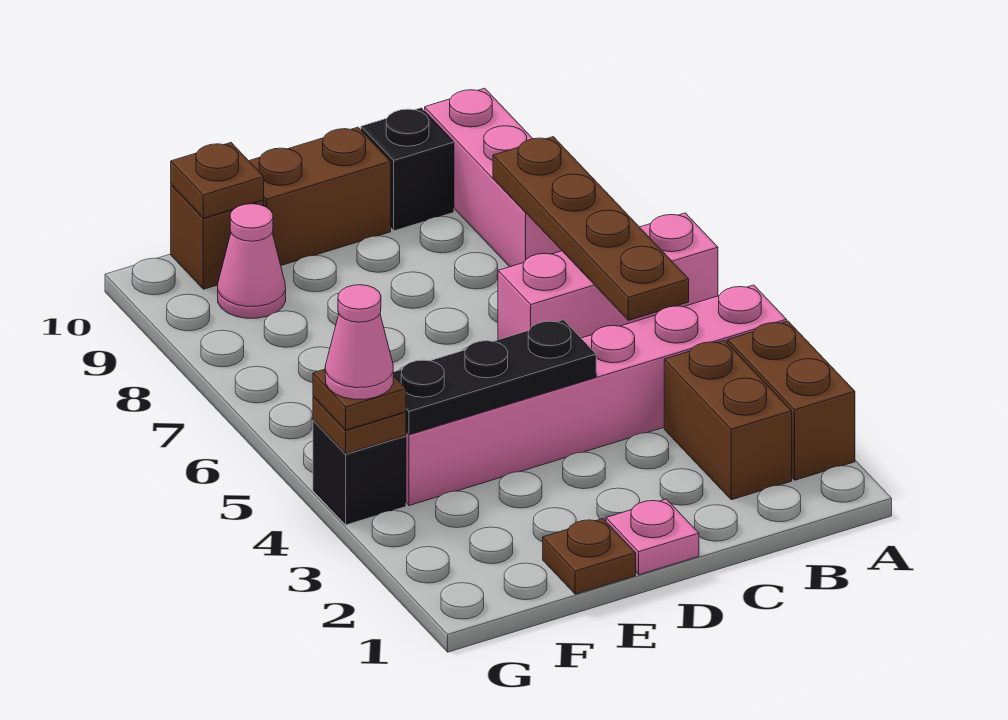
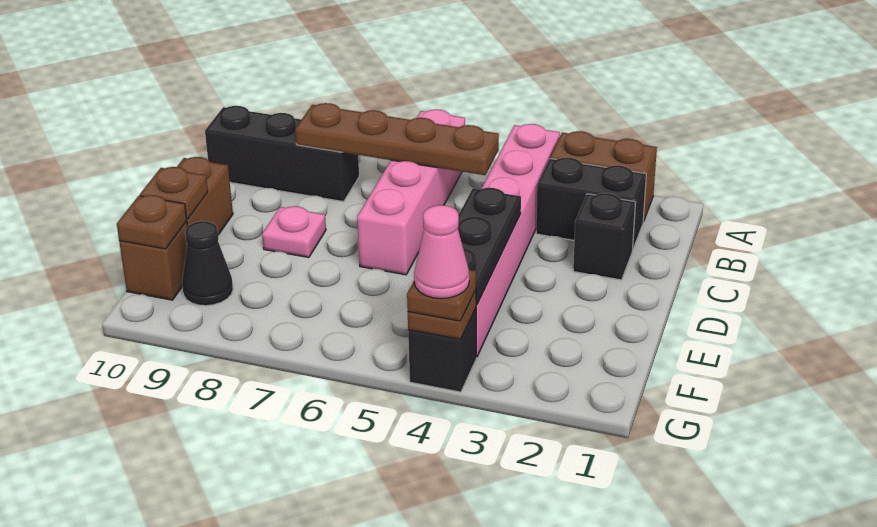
pink 1x3 brick [498,213,718,340] -> pink 1x4 brick [357,109,465,275]
brown 1x2 brick [664,341,792,500] -> black 1x2 brick [536,158,646,249]
pink 1x3 brick [425,88,562,267] -> black 1x3 brick [205,106,359,202]
black 1x1 brick [361,108,454,231] -> black 1x1 brick moved to [573,193,636,280]
pink 1x1 plate [606,499,699,575] -> pink 1x1 plate moved to [262,206,326,258]
brown 1x1 plate [543,519,636,594] -> brown 1x1 plate moved to [140,167,208,219]
pink 1x1 cone [218,204,286,318] -> black 1x1 cone [182,221,233,306]

